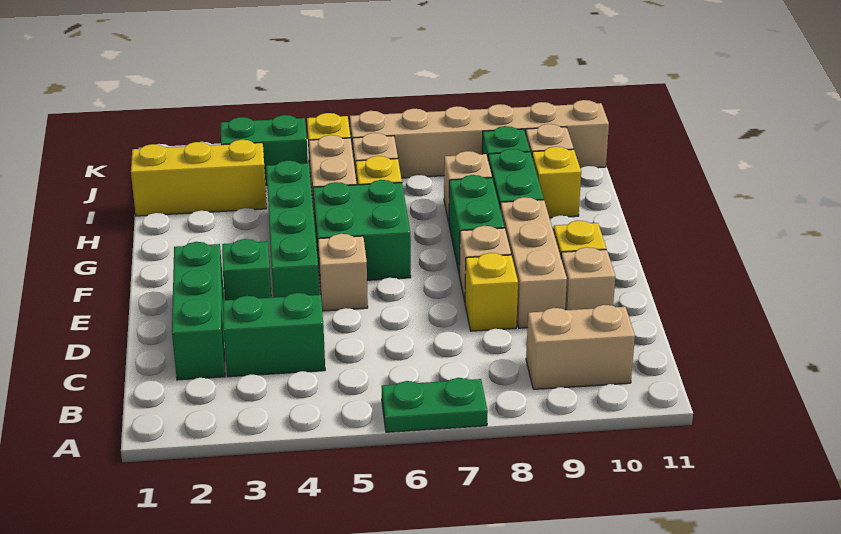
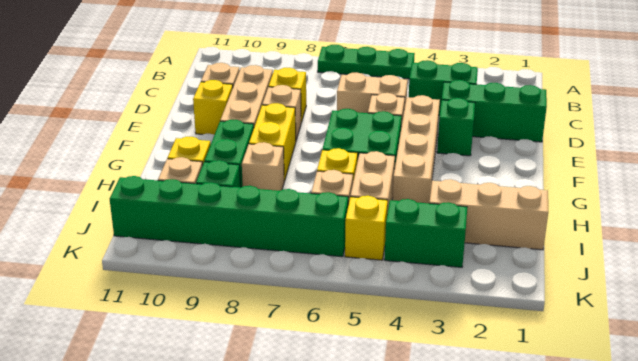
green 1x2 plate [382,378,488,432] -> green 1x3 plate [318,45,415,79]
tan 1x2 brick [526,305,635,389] -> tan 1x2 brick moved to [337,73,408,113]
green 1x3 brick [172,242,225,380] -> green 1x3 brick turned to [442,80,547,142]
green 1x4 brick [266,161,319,298] -> tan 1x4 brick [393,95,440,203]
green 1x2 brick [449,175,504,272] -> yellow 1x2 brick [249,103,296,181]
yellow 1x3 brick [131,140,267,216] -> tan 1x3 brick [429,179,548,250]
tan 1x6 brick [350,100,609,178] -> green 1x6 brick [110,176,348,257]

